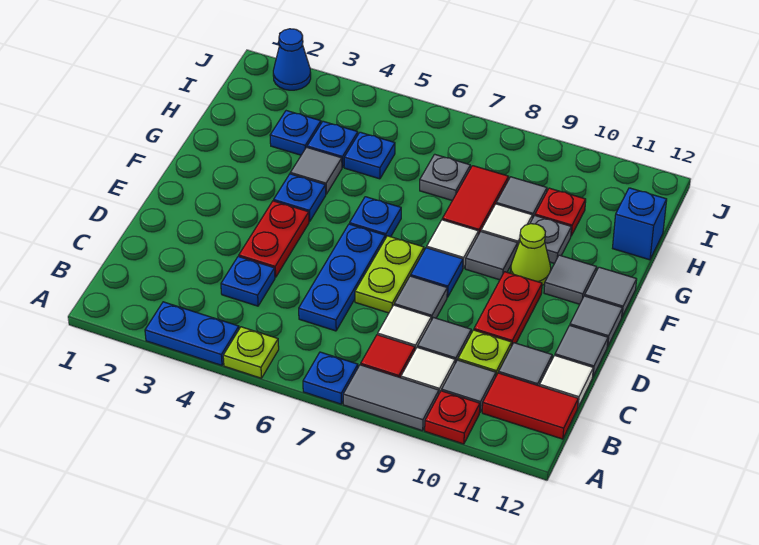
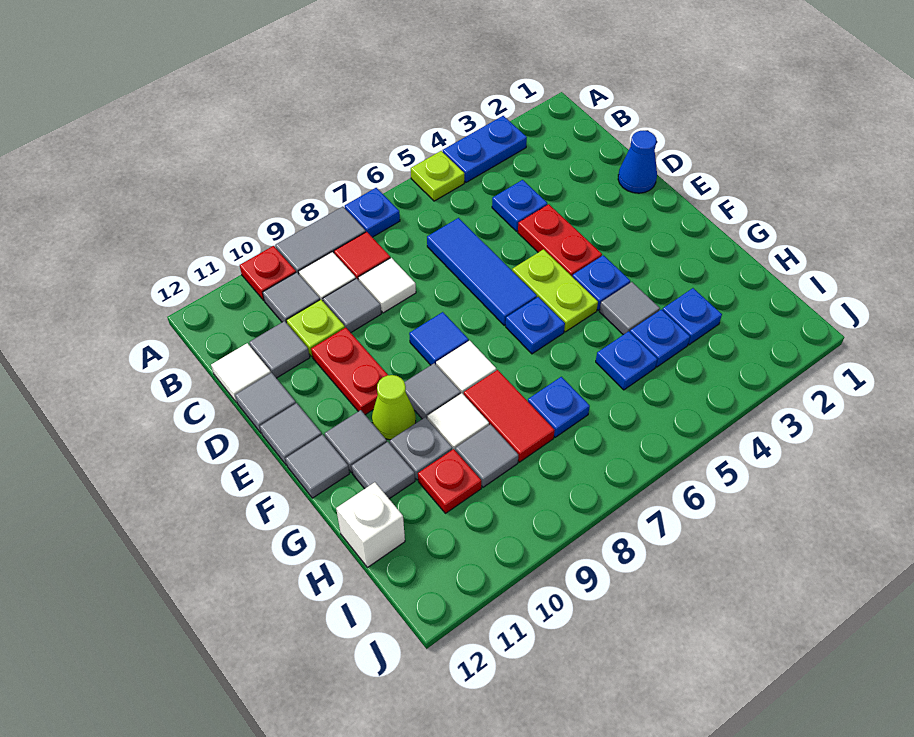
red 1x2 tile [482,373,578,439] -> none
blue 1x3 plate [299,224,385,331] -> blue 1x3 tile [427,218,537,325]
lime 1x2 plate [355,236,424,313] -> lime 1x2 plate moved to [512,249,598,332]
grey 1x1 tile [394,276,447,320] -> grey 1x1 tile moved to [351,442,415,499]
grey 1x1 plate [420,154,470,200] -> blue 1x1 plate [528,377,590,437]
blue 1x1 brick [613,188,667,260] -> white 1x1 brick [336,482,405,567]
blue 1x1 cone [273,29,311,90] -> blue 1x1 cone moved to [618,131,657,193]

